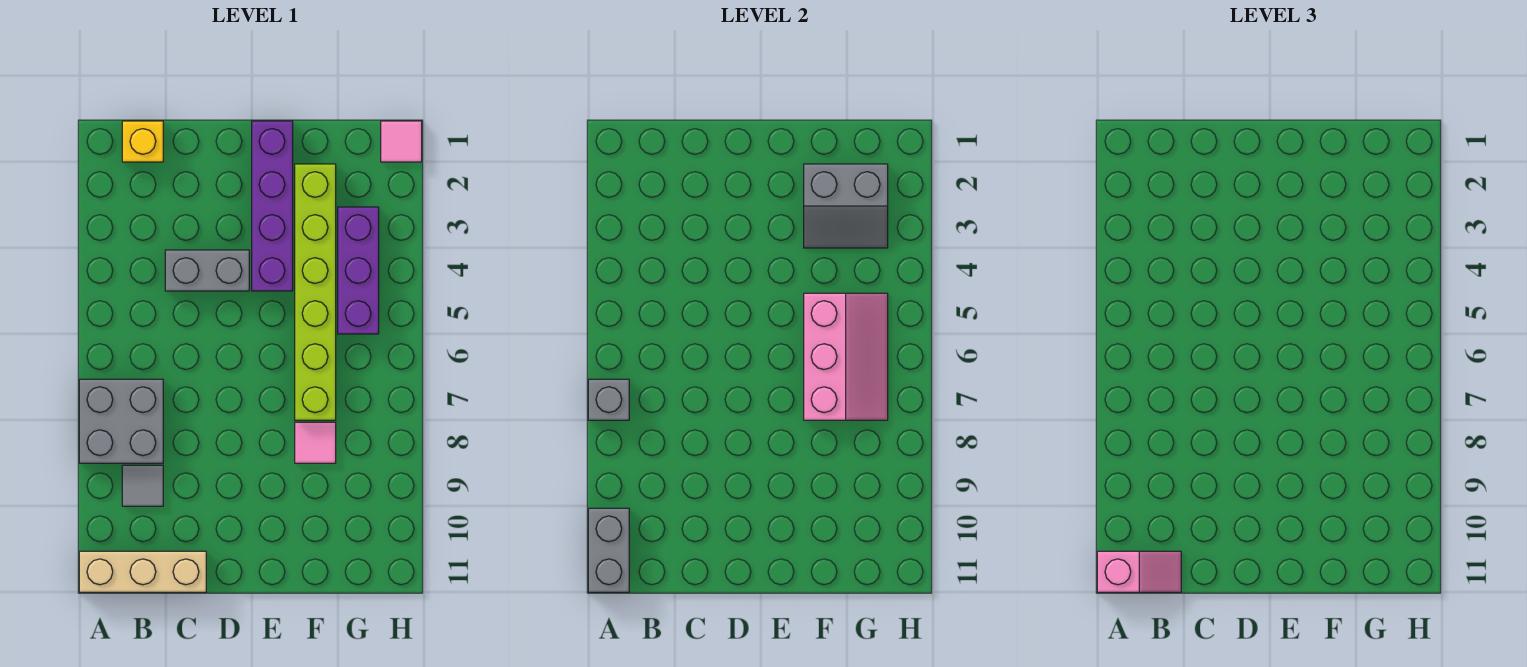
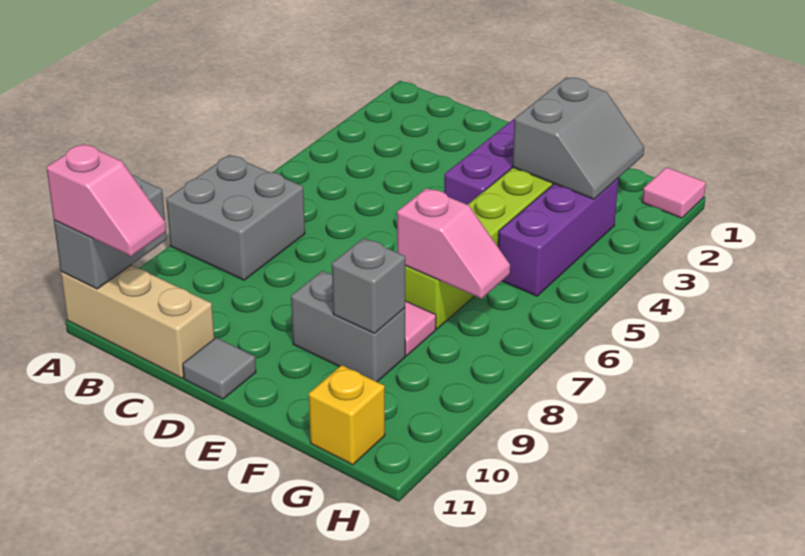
grey 1x1 brick [588,379,629,420] -> grey 1x1 brick moved to [332,238,405,333]
yellow 1x1 brick [122,121,163,162] -> yellow 1x1 brick moved to [309,365,385,465]
grey 1x1 tile [122,465,163,506] -> grey 1x1 tile moved to [183,338,256,399]
grey 1x2 brick [165,250,249,291] -> grey 1x2 brick moved to [291,271,405,382]
grey 2x2 slope [804,164,888,248] -> grey 2x2 slope turned to [512,77,644,199]
pink 2x3 slope [804,293,888,420] -> pink 1x2 slope [397,188,510,299]

